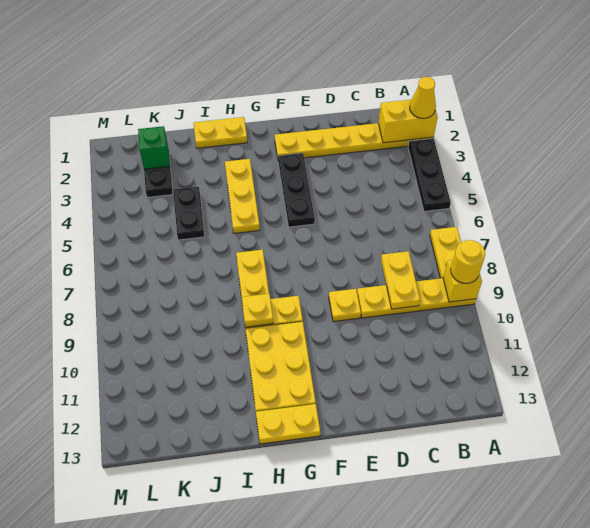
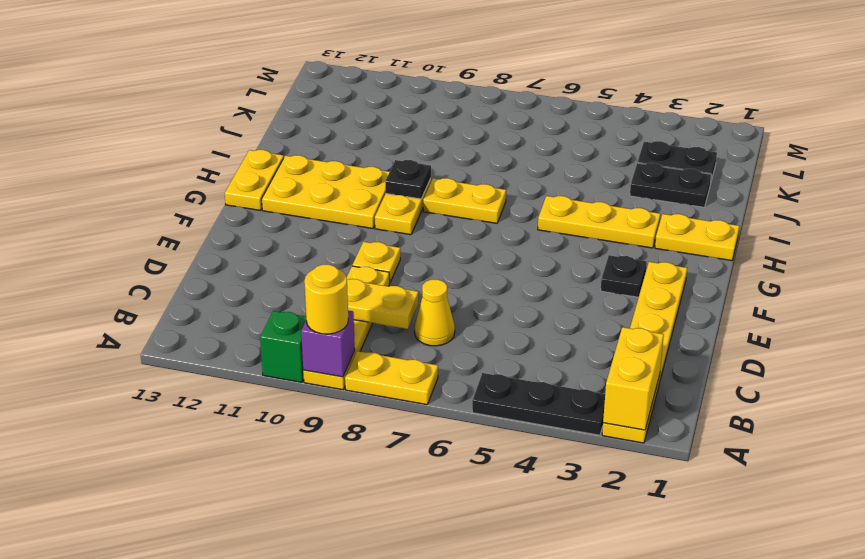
yellow 1x1 cone [410,77,436,118] -> yellow 1x1 cone moved to [415,279,455,346]
yellow 1x1 brick [443,260,482,302] -> purple 1x1 brick [301,310,355,377]
black 1x3 plate [278,153,315,227] -> black 1x1 plate [601,255,647,297]
yellow 1x2 plate [194,117,247,148] -> yellow 1x2 plate turned to [655,214,739,261]
yellow 1x1 plate [242,294,273,327] -> black 1x1 plate [385,160,431,199]
black 1x2 plate [173,187,205,240] -> black 1x2 plate moved to [630,163,711,207]
green 1x1 brick [138,126,170,169] -> green 1x1 brick moved to [260,311,306,382]

